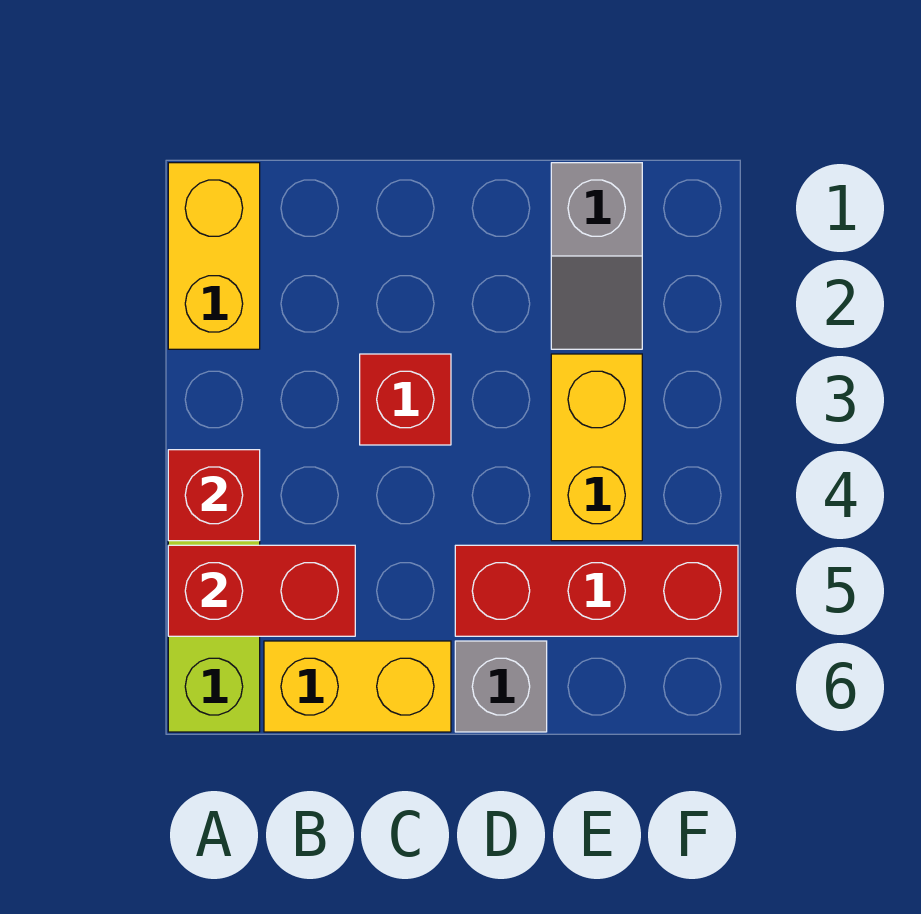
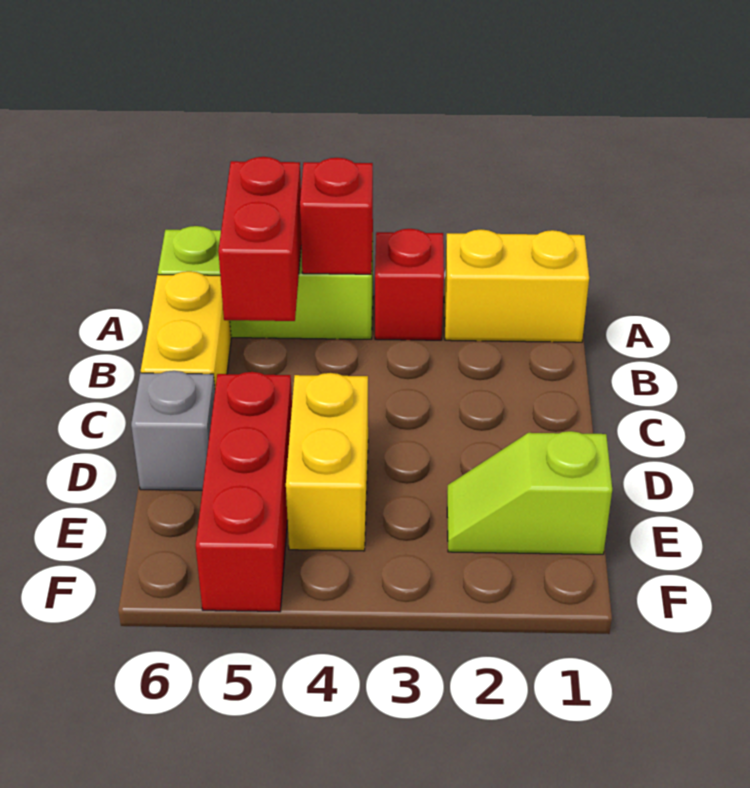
red 1x1 brick [360,354,451,445] -> red 1x1 brick moved to [375,229,444,340]
grey 1x2 slope [551,163,642,349] -> lime 1x2 slope [447,431,612,554]
yellow 1x2 brick [551,354,642,541] -> yellow 1x2 brick turned to [286,373,368,551]

